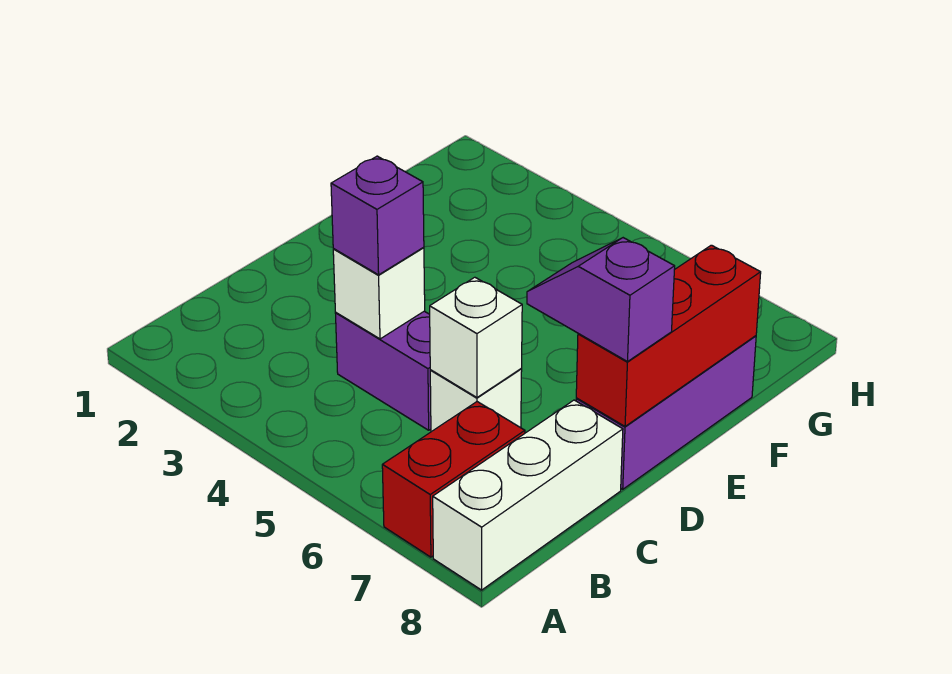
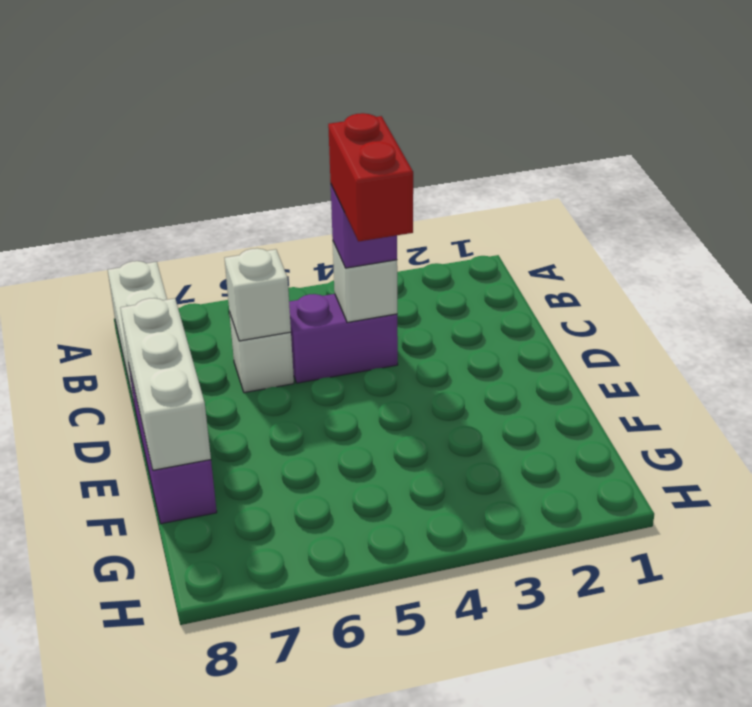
red 1x2 brick [382,402,525,557] -> red 1x2 brick moved to [328,113,413,242]
purple 1x2 slope [527,238,675,362] -> none
red 1x3 brick [576,245,761,426] -> white 1x3 brick [120,298,211,470]

